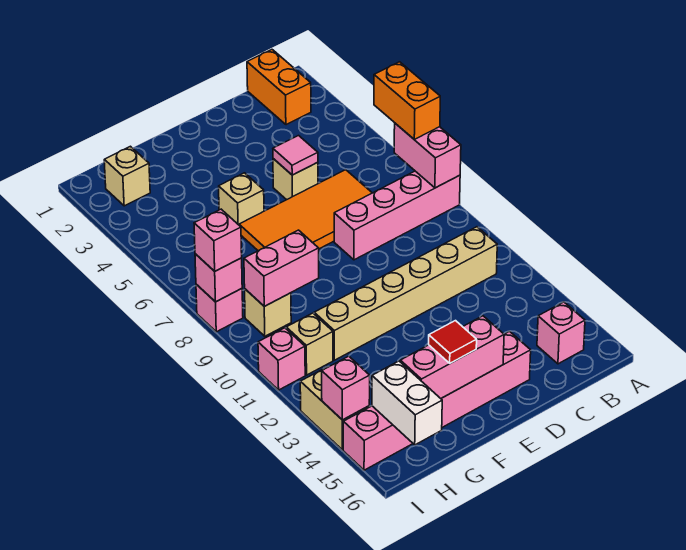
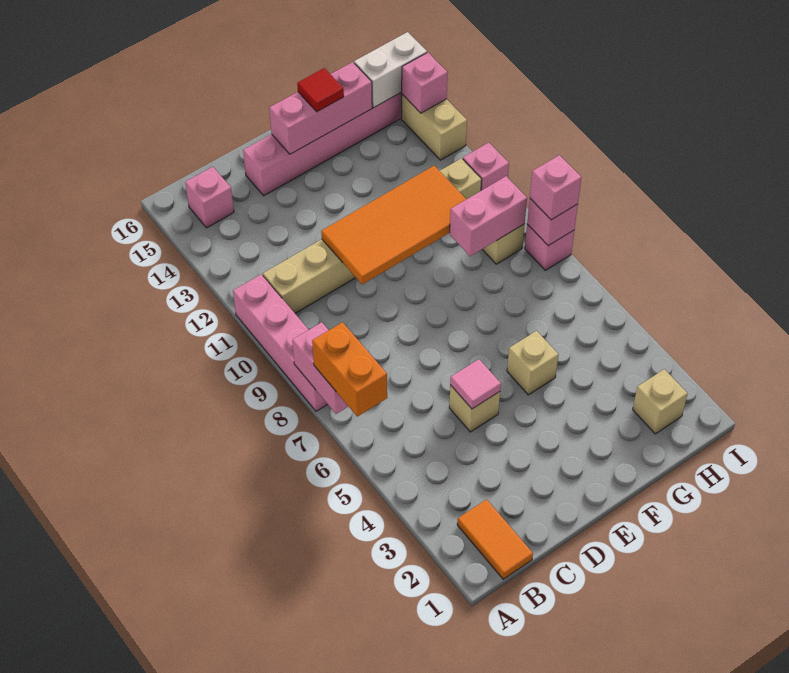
pink 1x4 brick [334,171,460,260] -> pink 1x4 brick turned to [233,274,328,411]
orange 1x2 brick [247,50,311,125] -> orange 1x2 tile [457,499,533,579]
orange 2x4 tile [239,170,372,251] -> orange 2x4 tile moved to [321,166,466,284]
white 1x2 brick [372,361,442,445] -> white 1x2 brick turned to [354,32,427,107]

